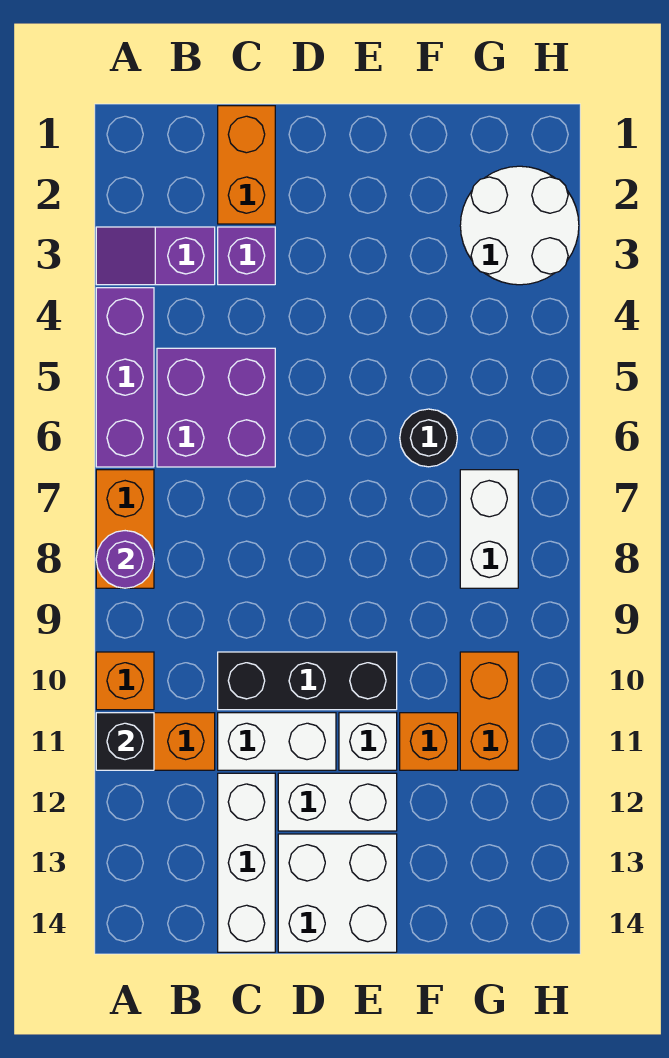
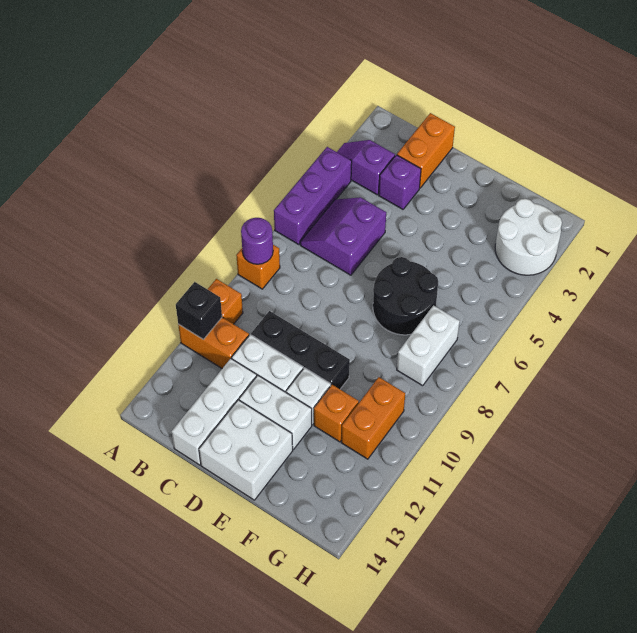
orange 1x2 brick [96,470,154,588] -> orange 1x1 brick [236,245,280,289]
purple 2x2 brick [157,348,275,467] -> purple 2x2 slope [300,197,386,275]
black 1x1 round brick [400,409,457,467] -> black 2x2 round brick [373,257,438,335]

